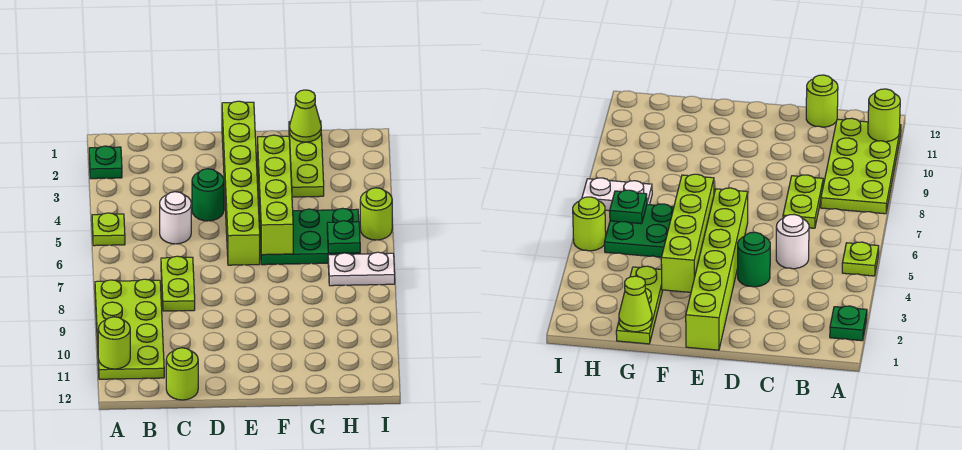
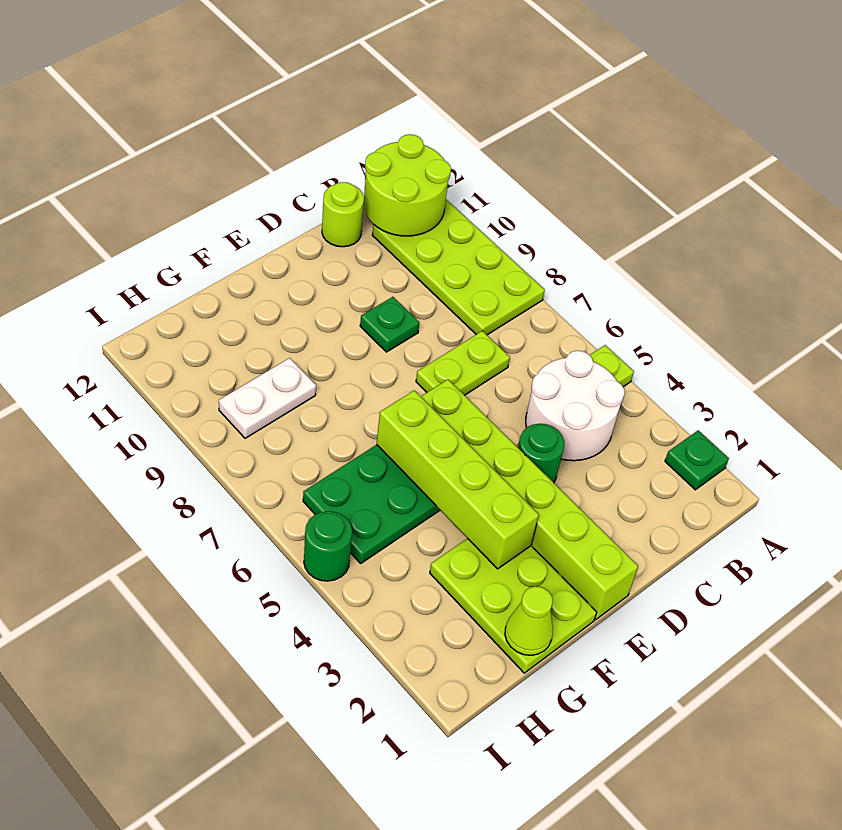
lime 1x1 round brick [98,317,130,369] -> lime 2x2 round brick [364,134,451,236]
white 1x1 round brick [160,192,191,244] -> white 2x2 round brick [526,351,625,461]
lime 1x2 plate [161,256,195,311] -> lime 1x2 plate turned to [416,331,510,395]
lime 1x3 plate [289,121,324,197] -> lime 2x3 plate [430,538,597,673]
green 1x1 plate [327,221,360,253] -> green 1x1 plate moved to [360,297,419,352]
white 1x2 plate [328,252,395,286] -> white 1x2 plate moved to [219,358,316,438]
lime 1x1 round brick [360,188,392,240] -> green 1x1 round brick [304,511,352,581]

